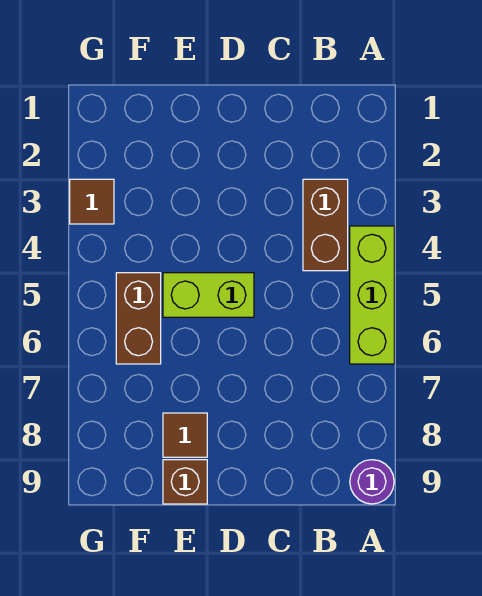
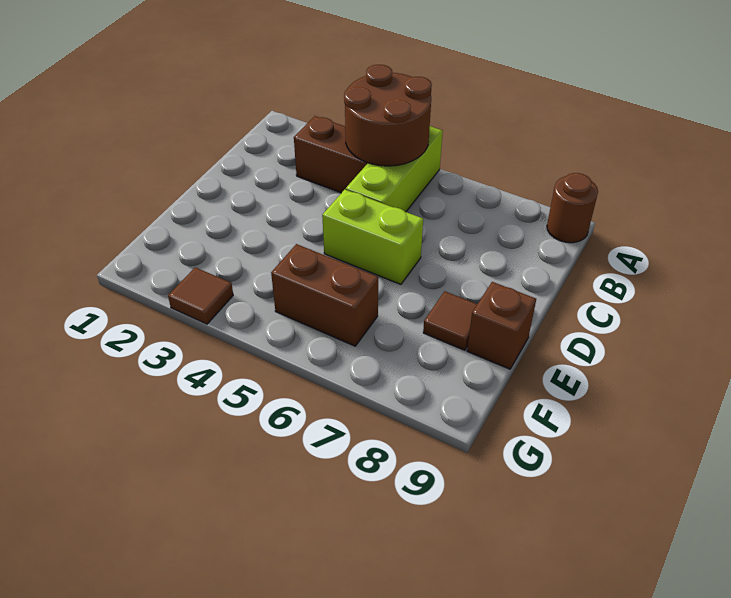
lime 1x3 brick [350,226,394,364] -> lime 1x3 brick turned to [346,126,443,212]
none -> brown 2x2 round brick [344,65,432,166]
purple 1x1 round brick [350,460,394,504] -> brown 1x1 round brick [547,173,598,243]
lime 1x2 brick [163,273,254,317] -> lime 1x2 brick turned to [322,190,423,284]

